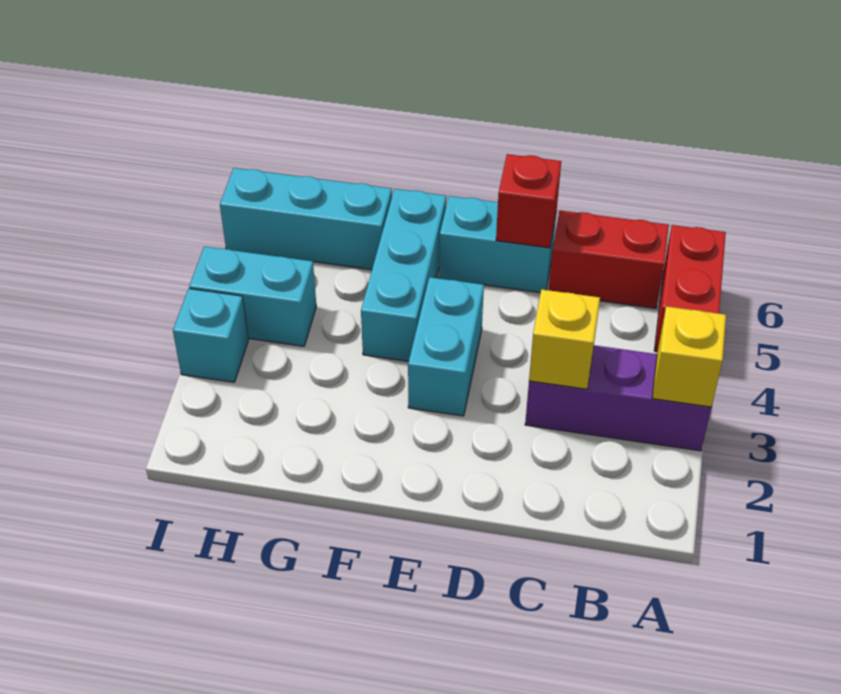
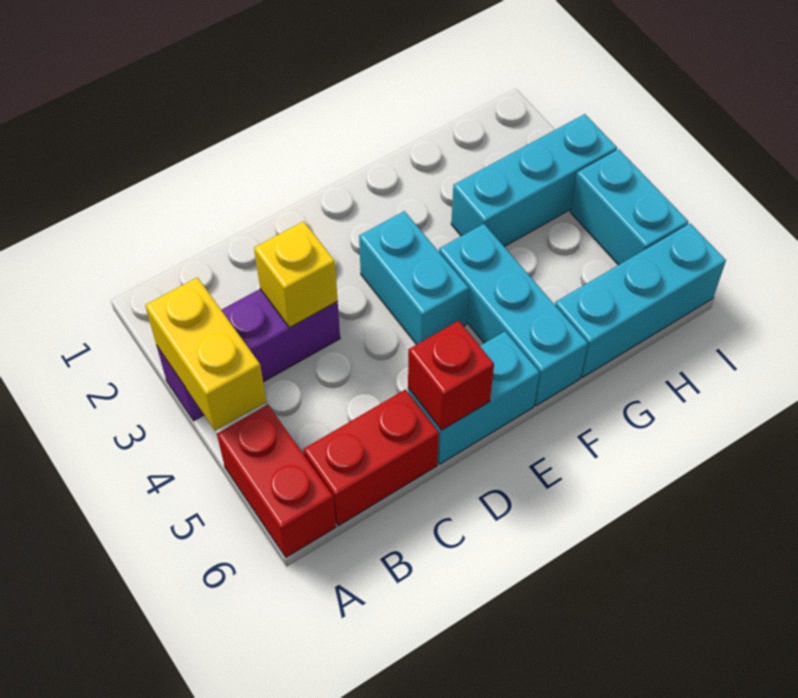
yellow 1x1 brick [652,306,726,407] -> yellow 1x2 brick [145,277,266,431]
cyan 1x2 brick [189,246,316,346] -> cyan 1x2 brick turned to [570,149,688,265]
cyan 1x1 brick [173,289,248,382] -> cyan 1x3 brick [451,114,617,247]

